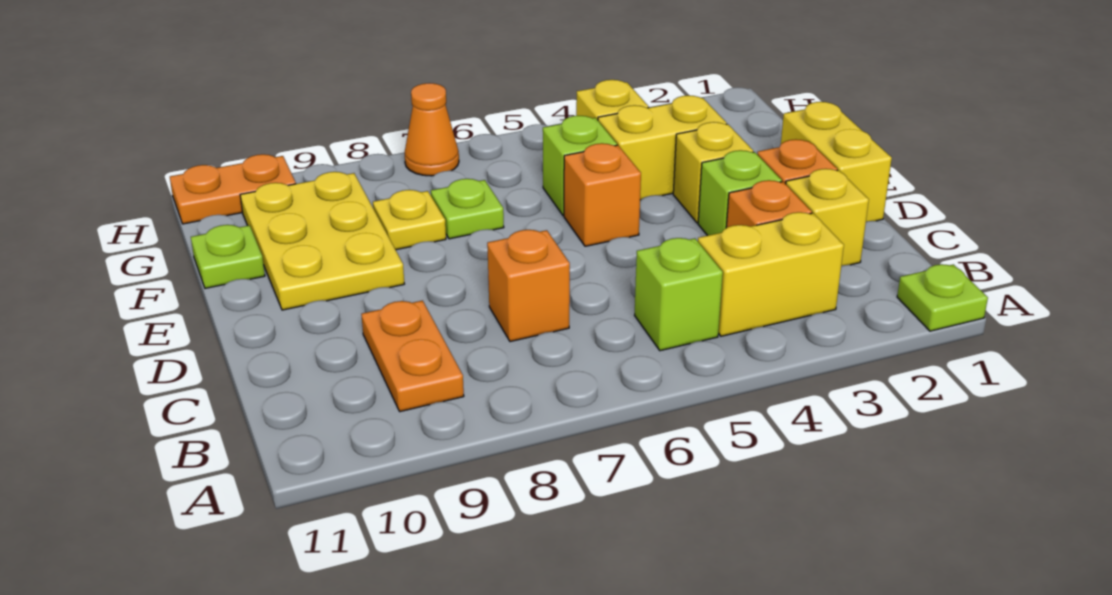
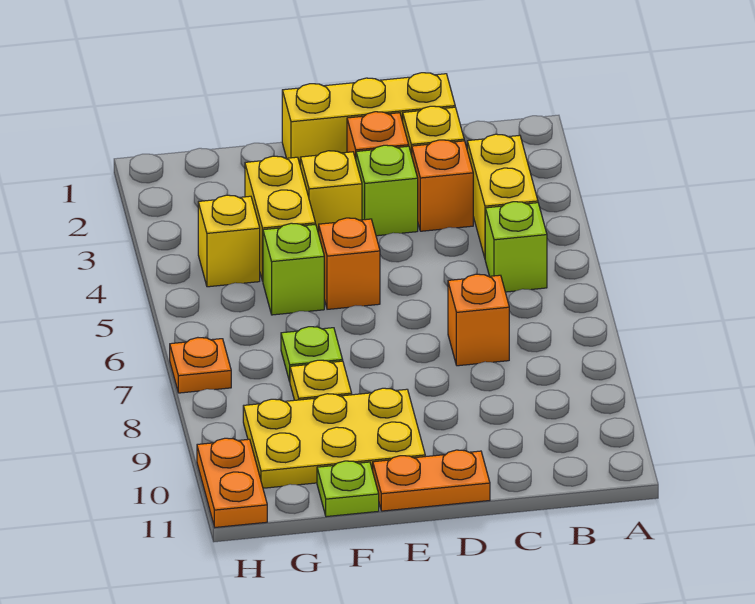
lime 1x1 plate [897,264,988,331] -> none
orange 1x2 plate [361,301,464,412] -> orange 1x2 plate moved to [373,450,490,511]
yellow 1x2 brick [781,102,892,221] -> yellow 1x3 brick [282,73,455,164]
orange 1x1 cone [404,83,459,176] -> orange 1x1 plate [170,338,231,393]

